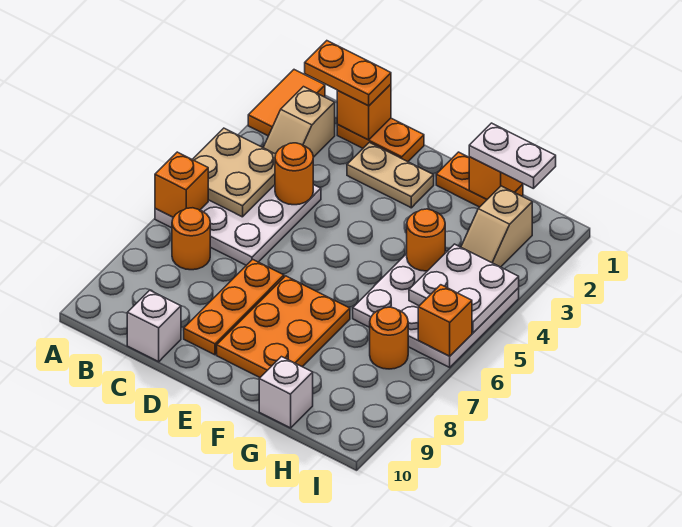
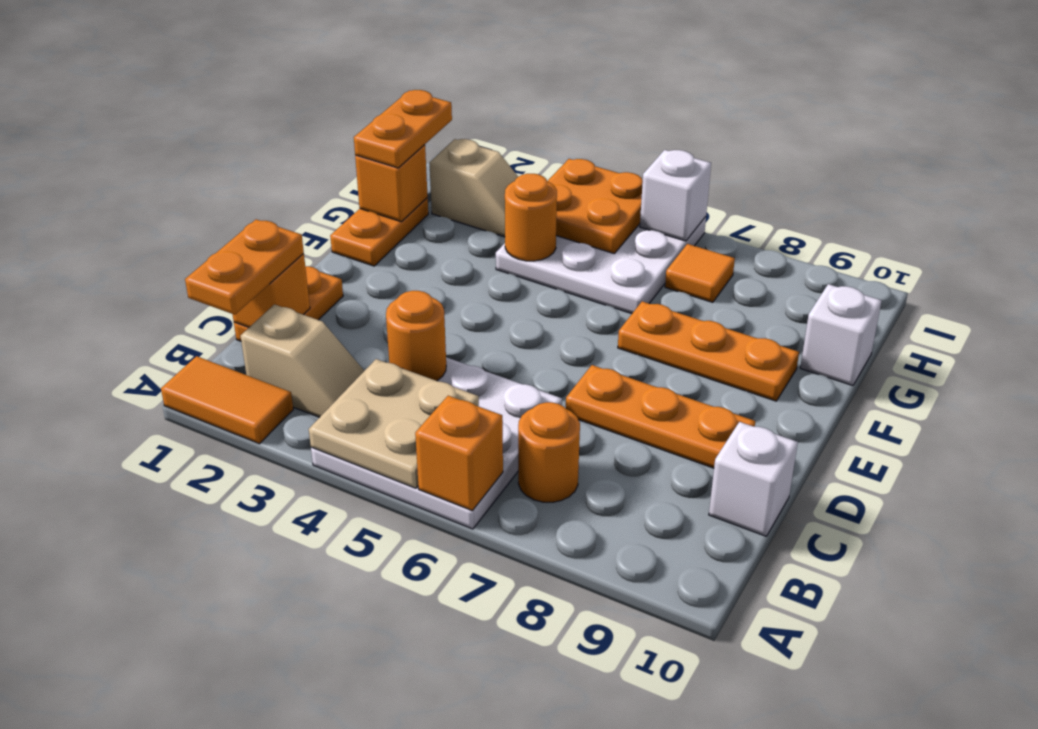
tan 1x2 plate [347,142,434,208] -> none
orange 2x3 plate [217,276,350,377] -> orange 1x3 plate [618,301,799,401]
white 1x2 plate [469,123,556,189] -> orange 1x2 plate [354,90,452,168]
white 2x2 plate [409,244,519,333] -> orange 2x2 plate [548,159,643,253]
orange 1x1 round brick [370,307,408,369] -> orange 1x1 tile [665,244,735,302]
orange 1x1 brick [418,285,472,356] -> white 1x1 brick [640,150,711,241]

